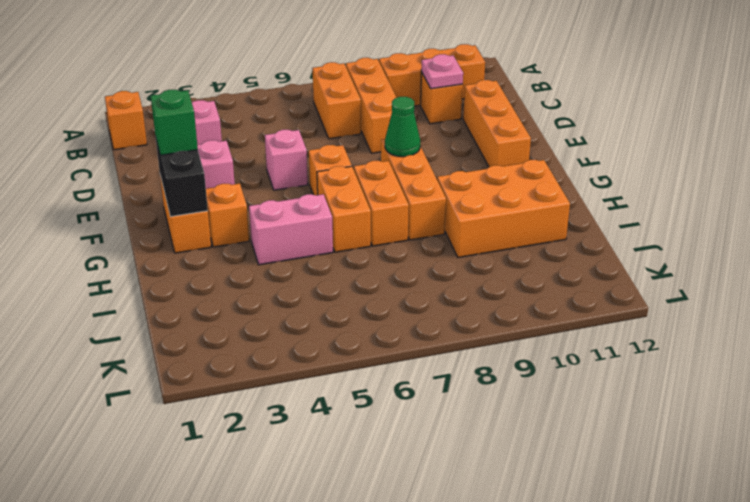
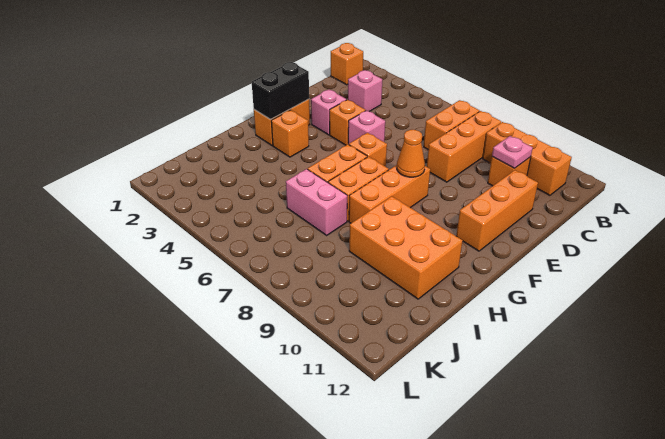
none -> orange 1x1 brick [330,100,366,145]
green 1x1 brick [151,90,198,155] -> none
green 1x1 cone [385,97,420,157] -> orange 1x1 cone [397,130,425,177]
pink 1x2 brick [249,194,333,265] -> pink 1x2 brick moved to [286,169,347,235]

